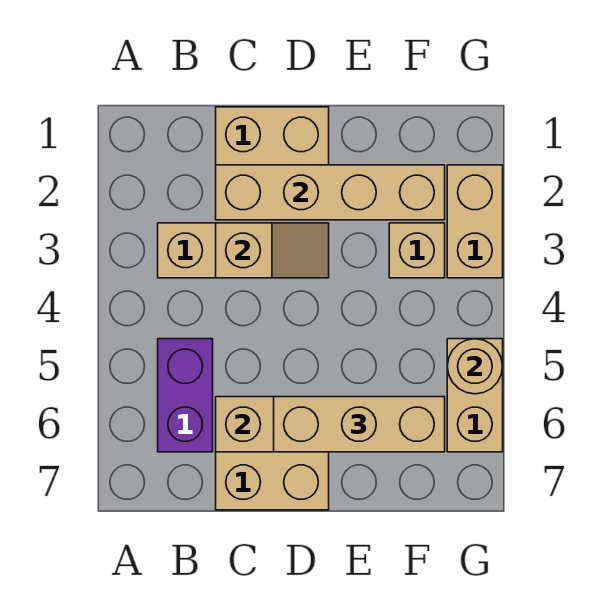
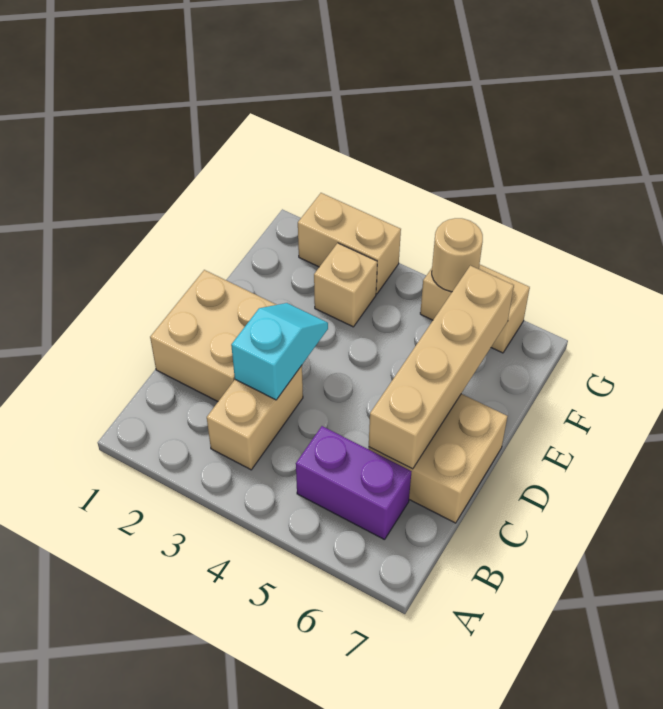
tan 1x4 brick [216,165,445,220] -> none
tan 1x2 slope [216,223,329,278] -> cyan 1x2 slope [231,303,328,400]
tan 1x3 brick [274,397,445,452] -> none

